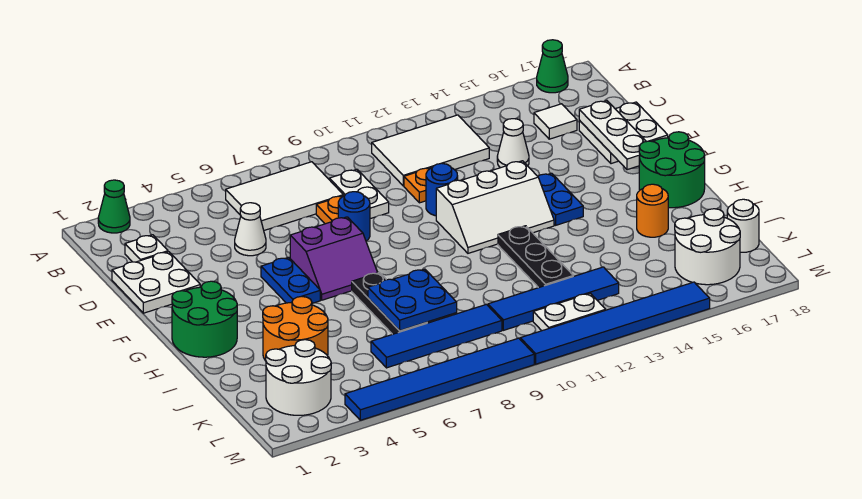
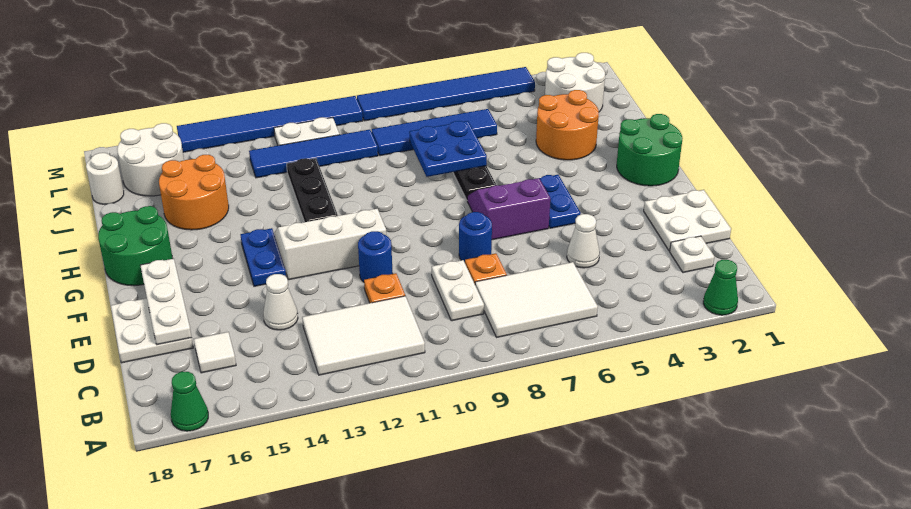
orange 1x1 round brick [637,184,668,237] -> orange 2x2 round brick [159,154,229,230]

